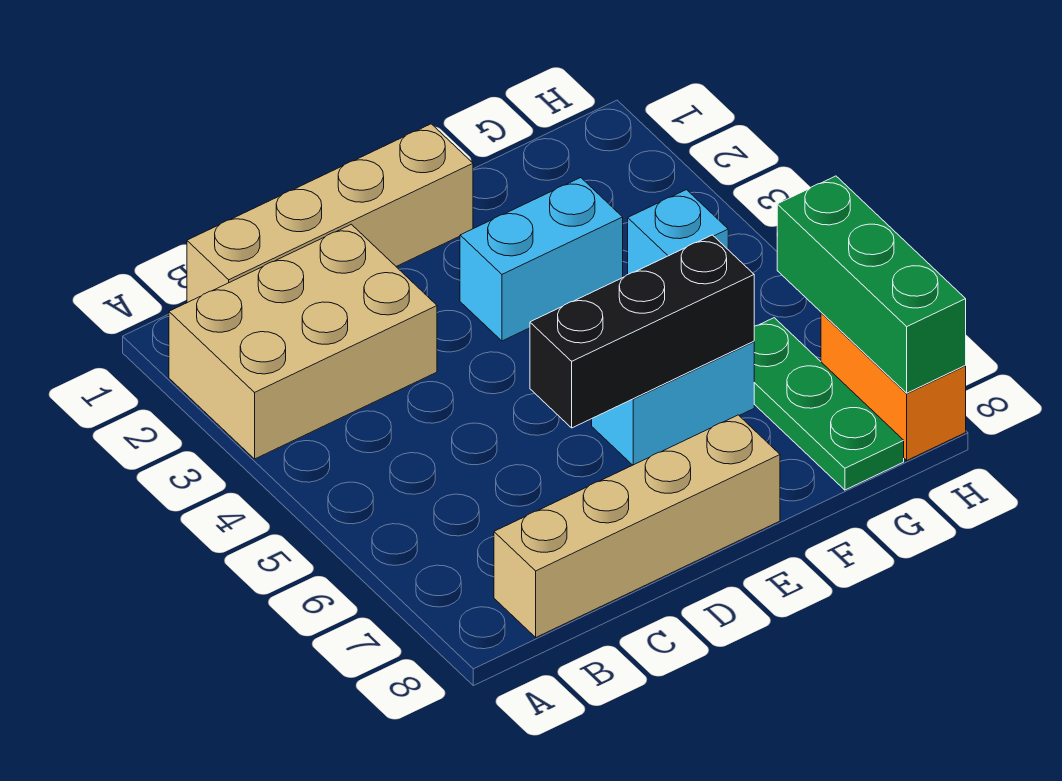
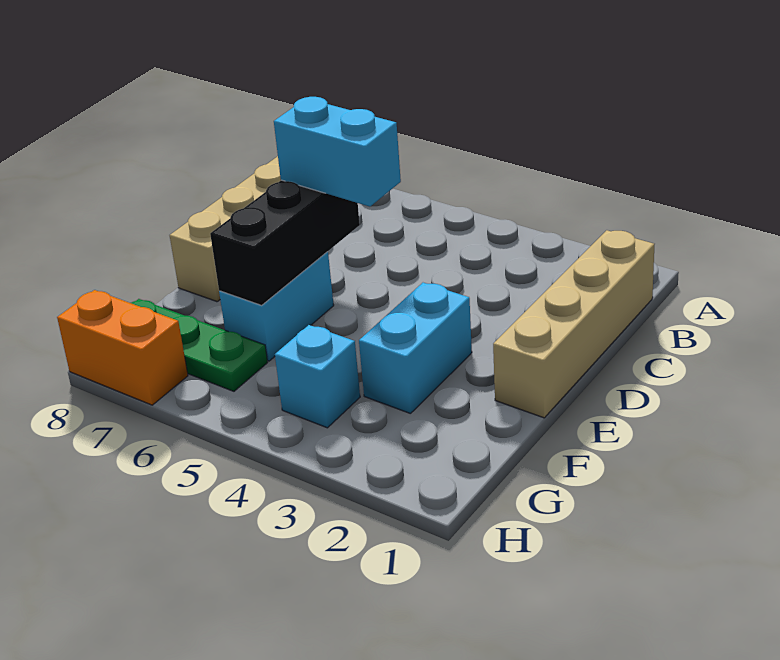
tan 2x3 brick [169,224,437,459] -> none
none -> cyan 1x2 brick [274,97,401,207]
green 1x3 brick [777,176,966,393] -> none

